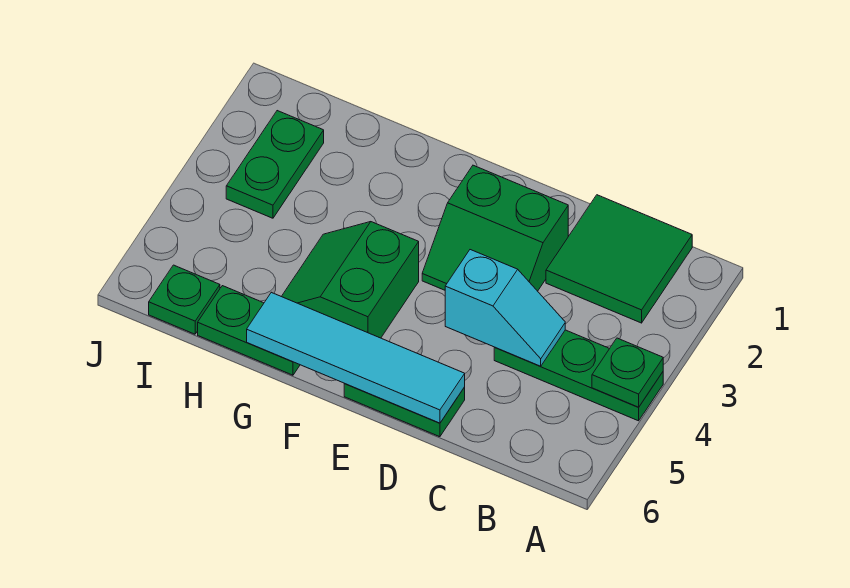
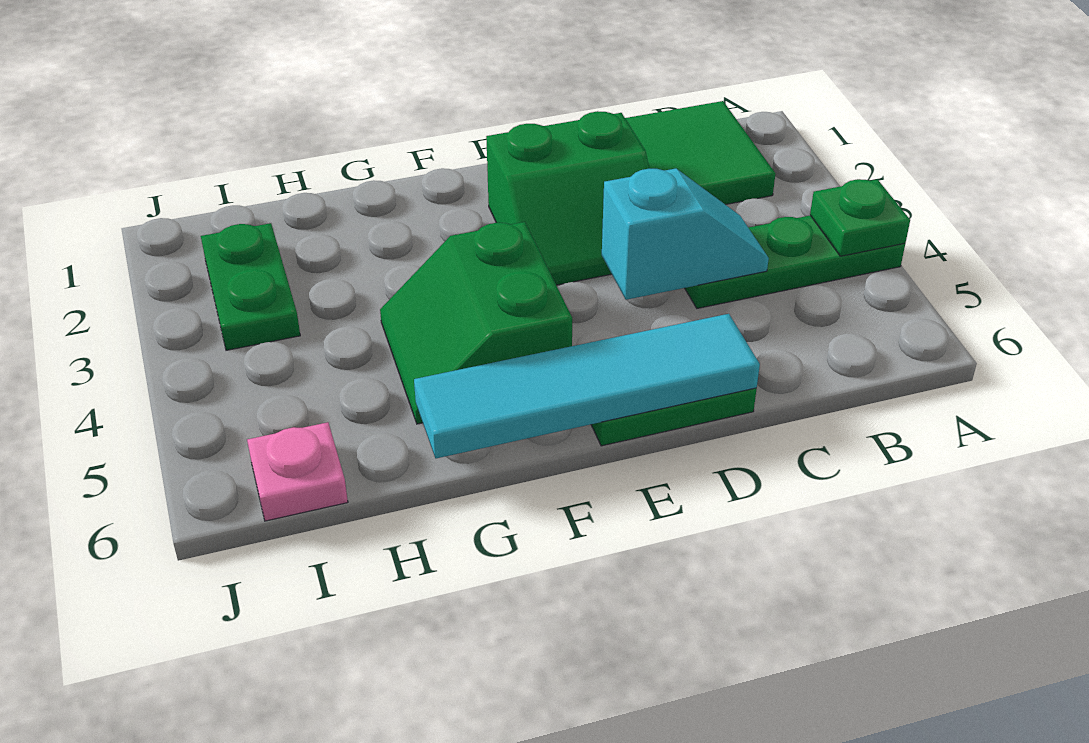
green 1x2 plate [198,286,300,375] -> none
green 1x1 plate [149,265,220,334] -> pink 1x1 plate [247,422,348,521]

